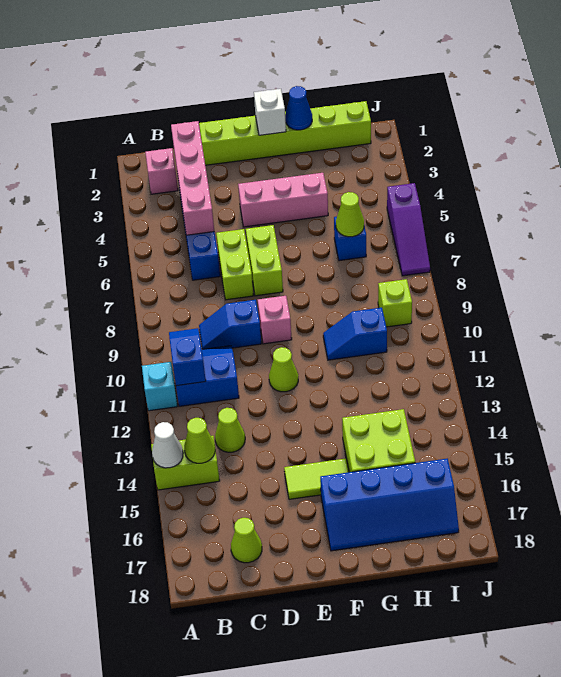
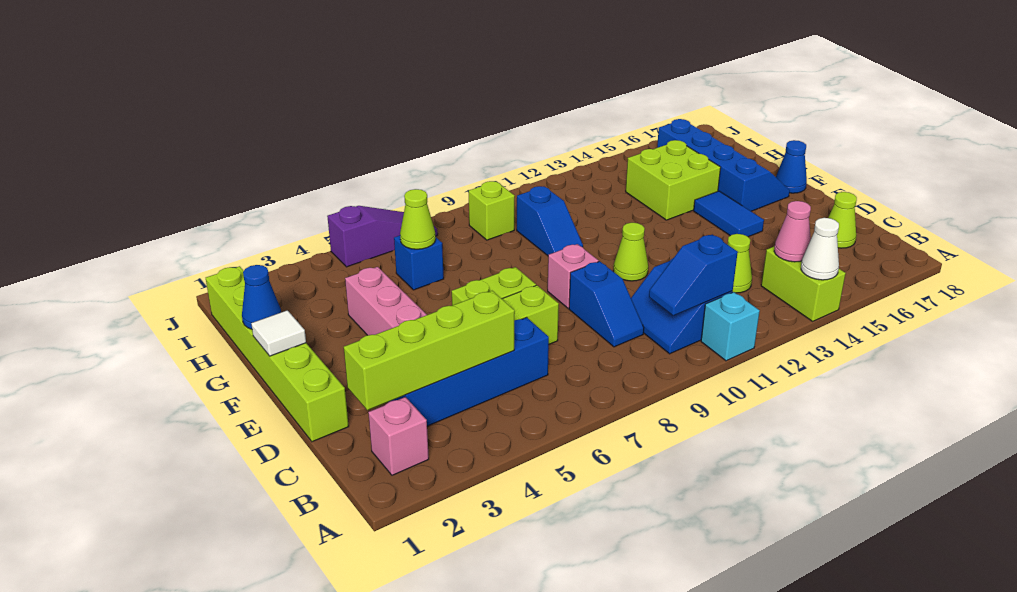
lime 1x1 cone [184,418,215,463] -> pink 1x1 cone [774,201,811,262]
pink 1x4 brick [171,121,214,235] -> lime 1x4 brick [344,291,515,410]
lime 1x2 tile [284,458,349,499] -> blue 1x2 tile [694,191,764,237]
white 1x1 brick [254,89,286,135] -> white 1x1 tile [251,310,306,356]
none -> blue 1x1 cone [776,140,807,193]

